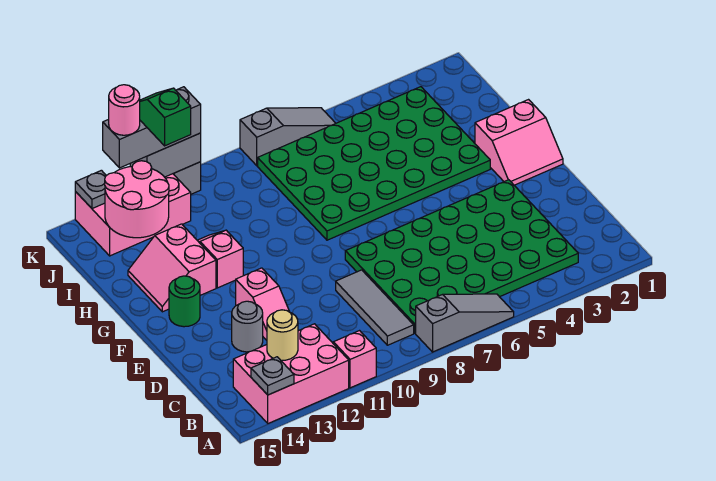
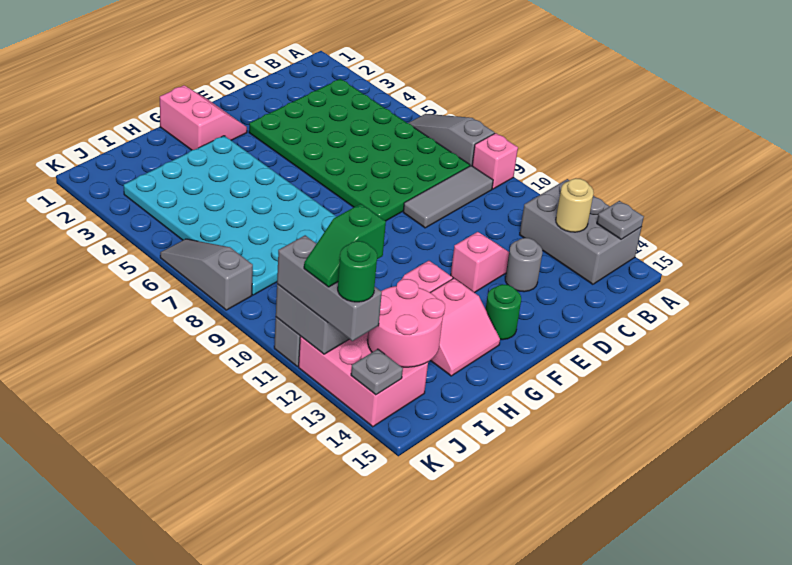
pink 1x1 brick [333,331,376,388] -> pink 1x1 brick moved to [472,133,518,189]
pink 2x3 brick [233,324,349,423] -> grey 2x3 brick [520,179,642,284]
green 4x6 plate [258,87,490,240] -> cyan 4x6 plate [124,136,336,295]
pink 1x1 round brick [109,85,140,135] -> green 1x1 round brick [338,241,377,302]

